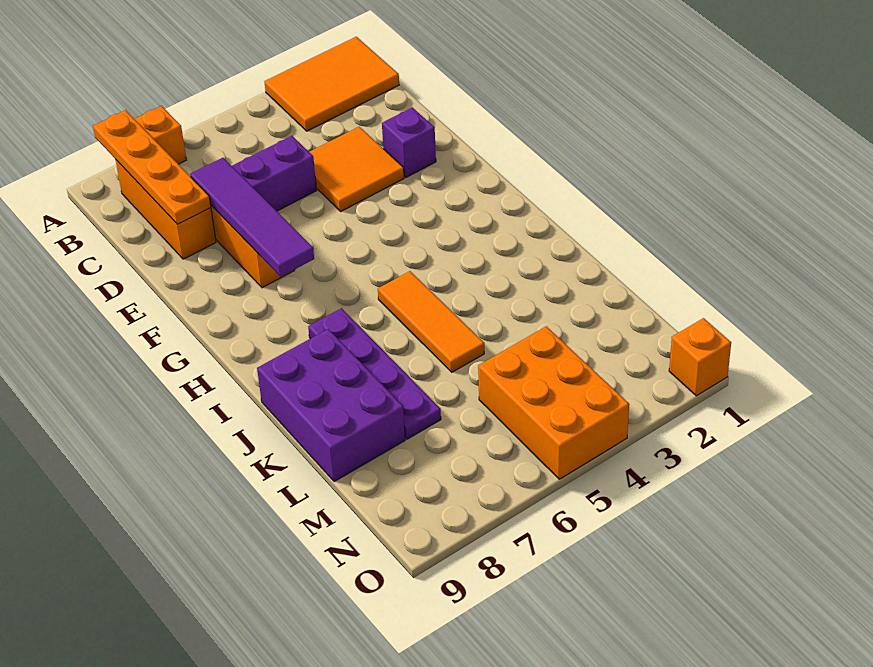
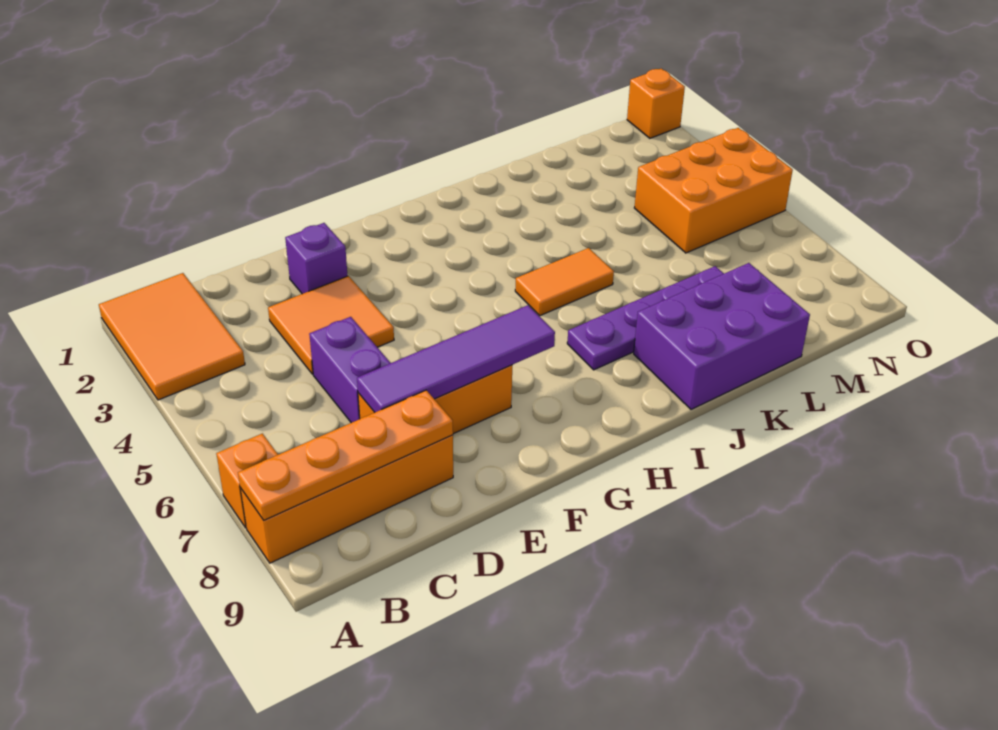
orange 1x3 brick [115,159,216,259] -> orange 1x4 brick [240,435,453,563]
orange 1x3 tile [378,271,484,372] -> orange 1x2 tile [515,248,614,316]

